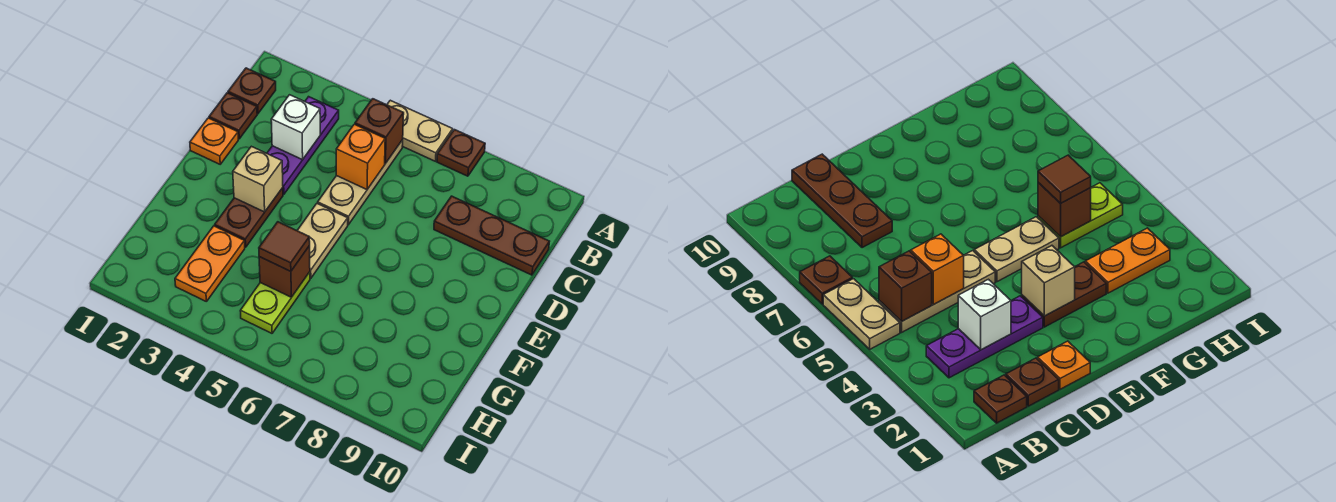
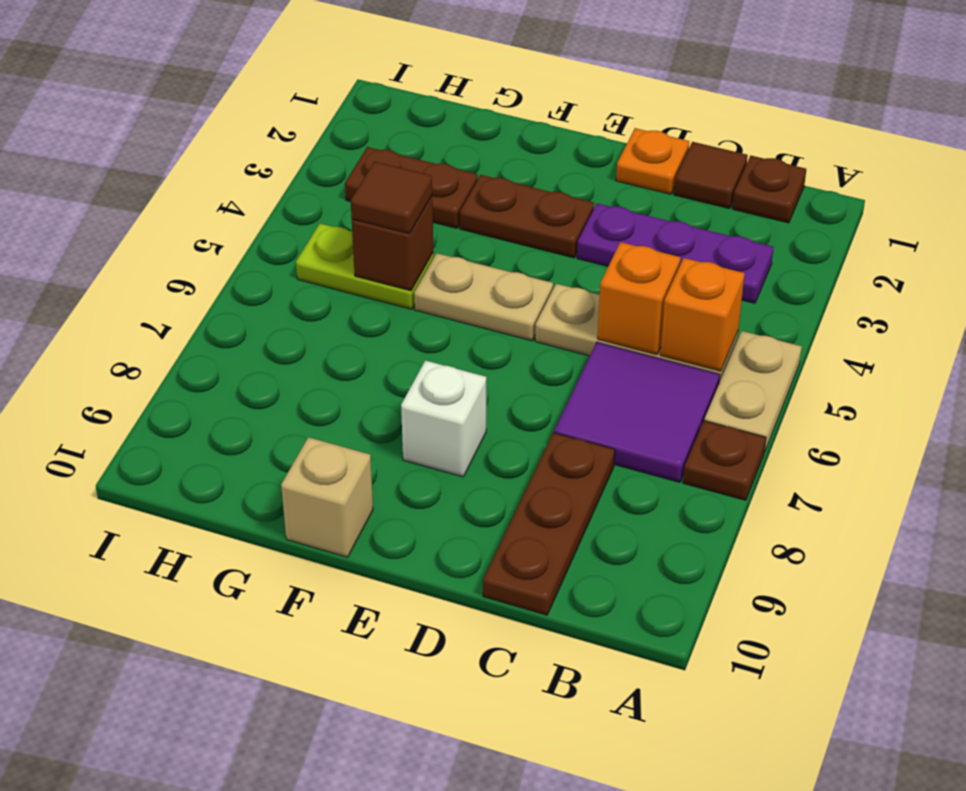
brown 1x1 brick [355,99,404,164] -> orange 1x1 brick [660,258,745,371]
none -> purple 2x2 tile [554,342,720,482]
brown 1x1 plate [209,93,257,139] -> brown 1x1 tile [674,142,748,208]
white 1x1 brick [271,95,320,160] -> white 1x1 brick moved to [401,361,486,477]
tan 1x1 brick [233,146,283,212] -> tan 1x1 brick moved to [281,437,373,557]
orange 1x2 plate [175,226,245,302] -> brown 1x2 plate [345,147,478,228]

